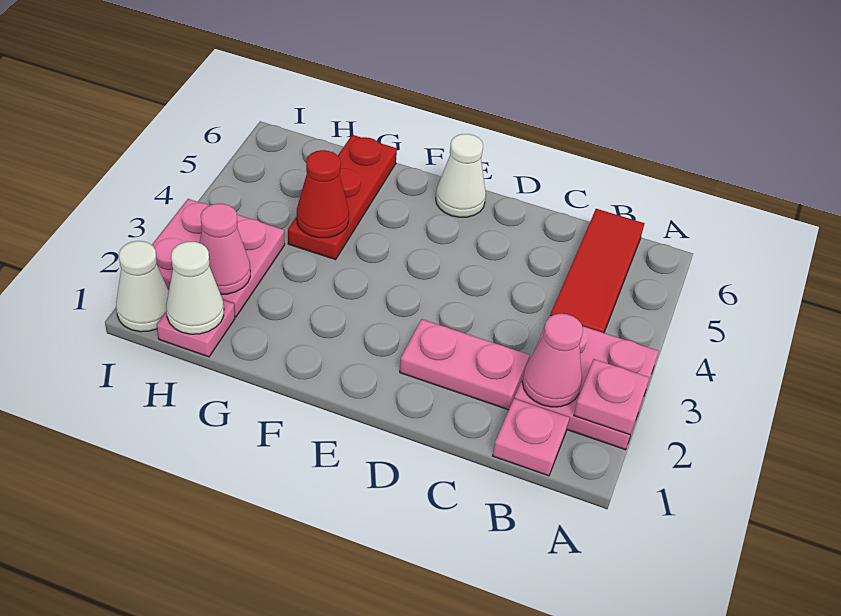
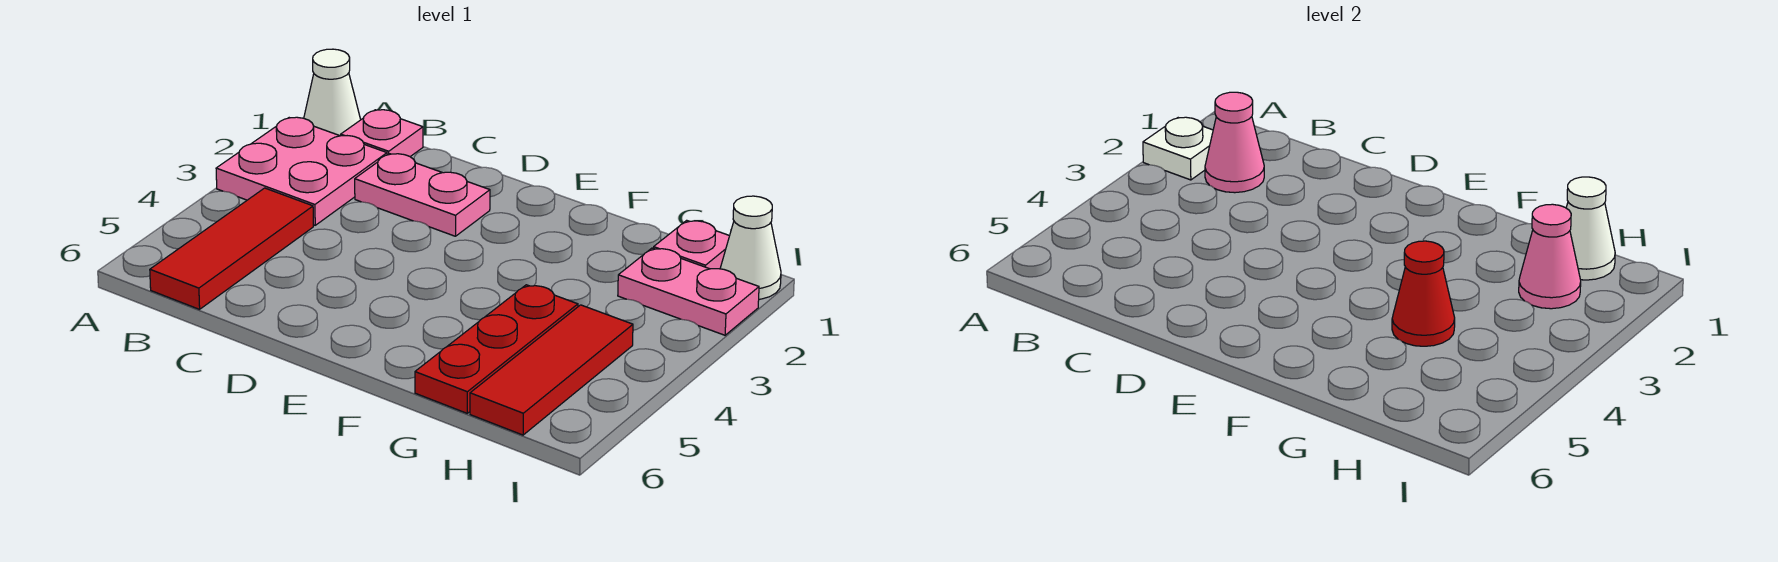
pink 1x1 plate [574,359,649,435] -> white 1x1 plate [1143,117,1213,180]
white 1x1 cone [436,134,486,217] -> white 1x1 cone moved to [304,49,361,136]
pink 2x2 plate [152,199,285,317] -> pink 1x2 plate [618,248,759,335]
none -> red 1x3 tile [470,305,633,435]

